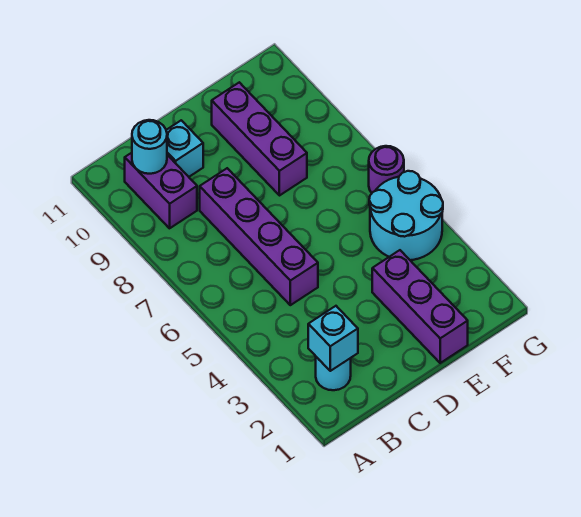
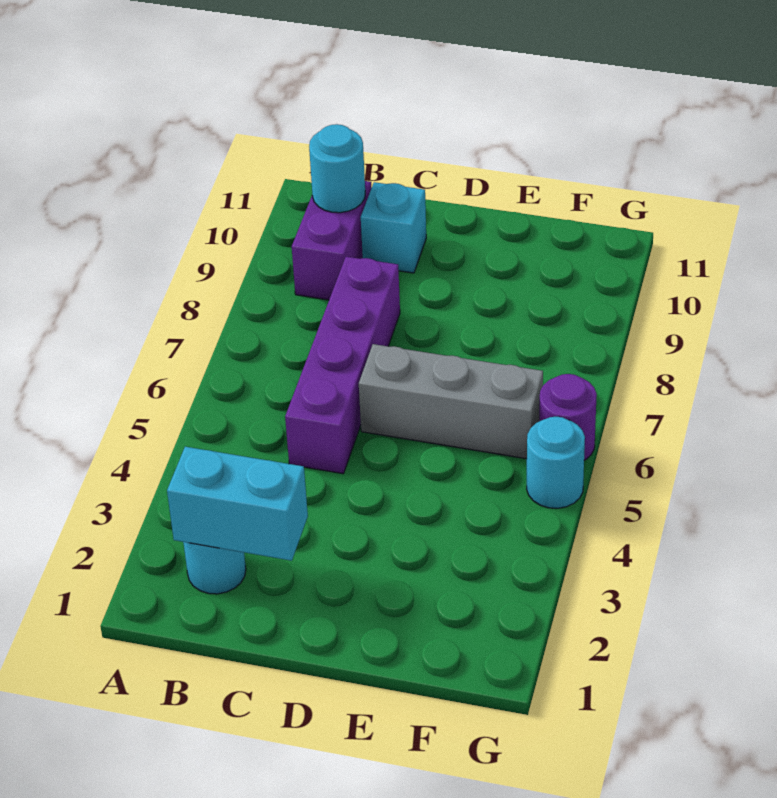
cyan 1x1 brick [308,306,358,371] -> cyan 1x2 brick [167,447,308,561]
none -> grey 1x3 brick [359,344,543,459]
purple 1x3 brick [372,250,468,363] -> none
purple 1x3 brick [212,82,307,196] -> none
cyan 2x2 round brick [369,171,443,260] -> cyan 1x1 round brick [527,417,585,508]

